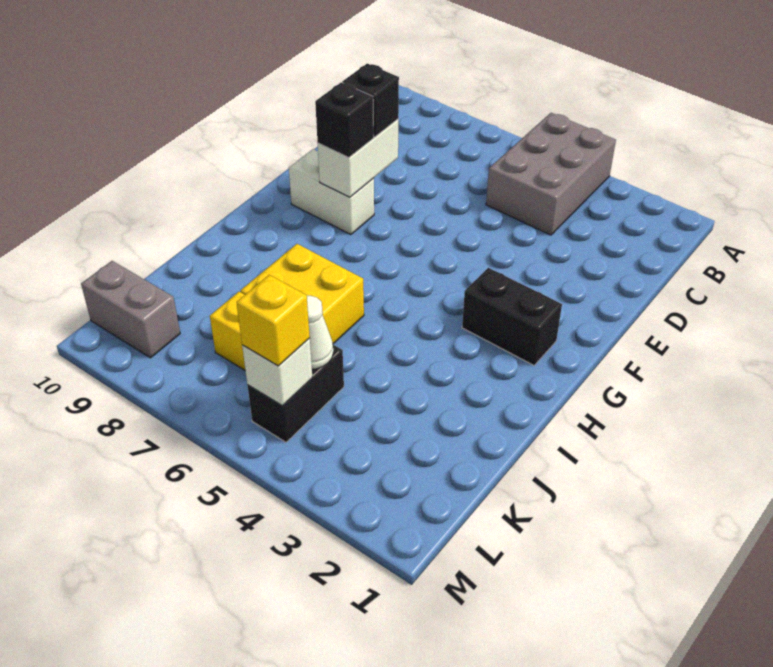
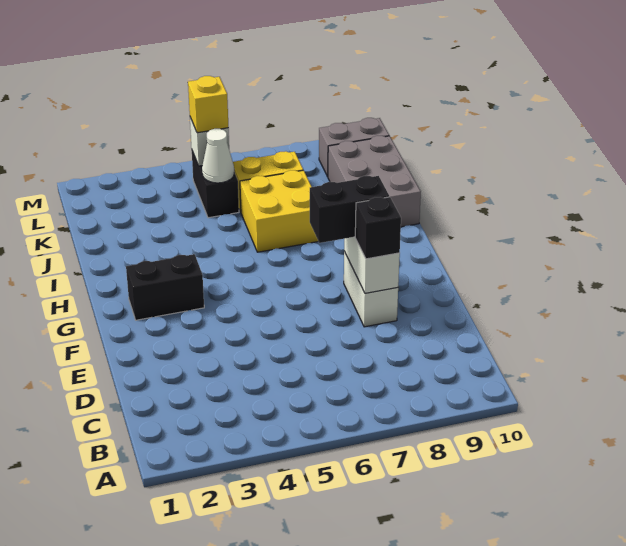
grey 2x3 brick [486,113,616,235] -> grey 2x3 brick moved to [328,136,421,227]
white 1x2 brick [289,149,374,234] -> white 1x2 brick turned to [344,251,398,327]
black 1x1 brick [315,83,374,158] -> black 1x2 brick [310,176,389,243]

